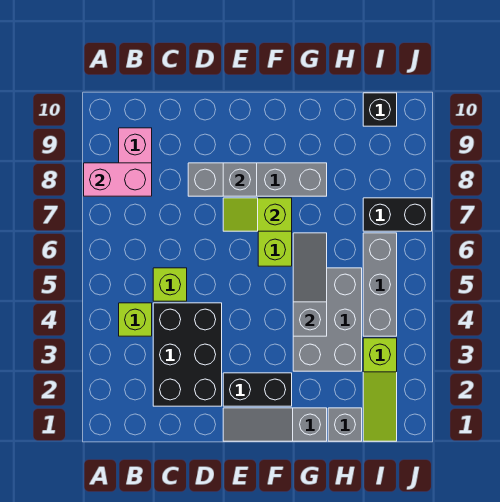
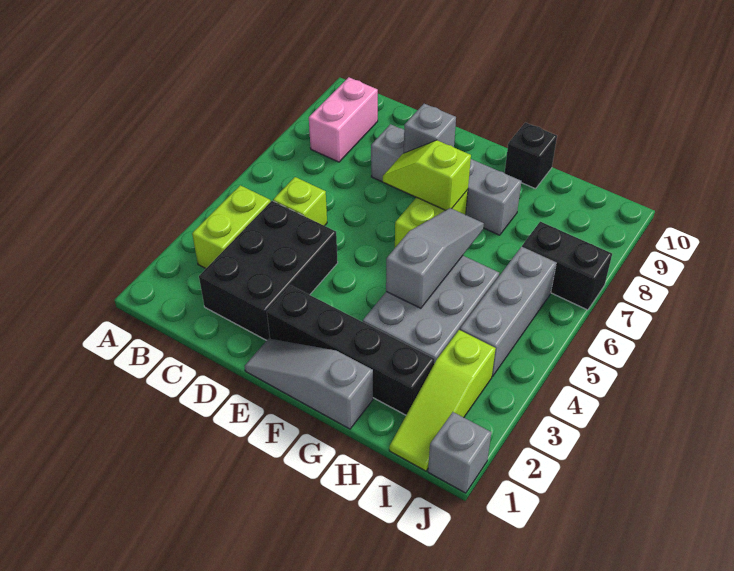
pink 1x2 brick [84,163,152,196] -> none
lime 1x1 brick [119,303,152,336] -> lime 1x2 brick [192,185,271,269]
black 1x2 brick [223,373,292,406] -> black 1x4 brick [267,285,435,415]
grey 1x1 brick [328,408,362,441] -> grey 1x1 brick moved to [428,412,491,493]
black 1x1 brick [363,93,397,126] -> black 1x1 brick moved to [505,123,557,189]

